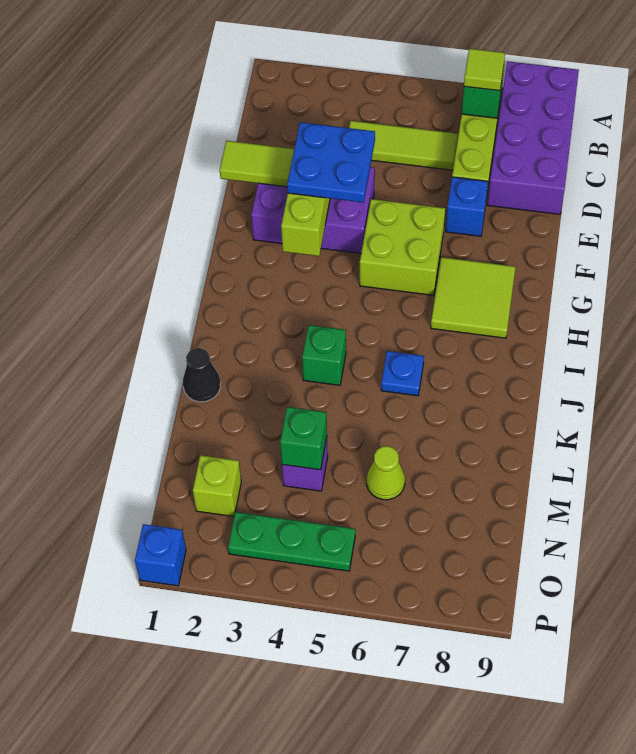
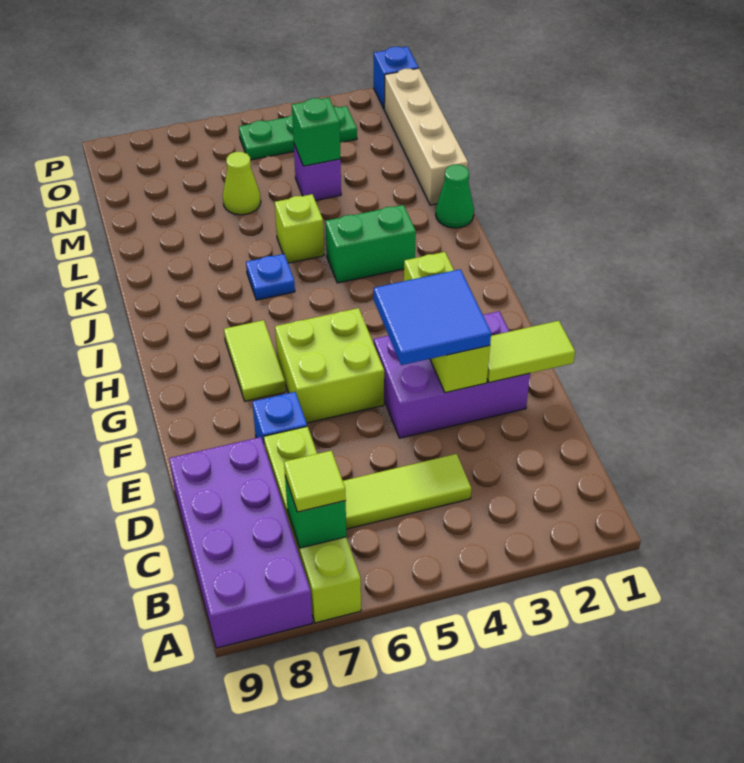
blue 2x2 plate [287,122,375,203] -> blue 2x2 tile [374,269,491,365]
lime 2x2 tile [431,257,515,338] -> lime 1x2 tile [224,320,286,401]
green 1x1 brick [302,325,346,385] -> green 1x2 brick [326,205,416,283]
black 1x1 cone [183,348,221,402] -> green 1x1 cone [436,165,474,228]
none -> tan 1x4 brick [384,68,468,205]
lime 1x1 brick [193,455,241,516] -> lime 1x1 brick moved to [275,194,324,263]

